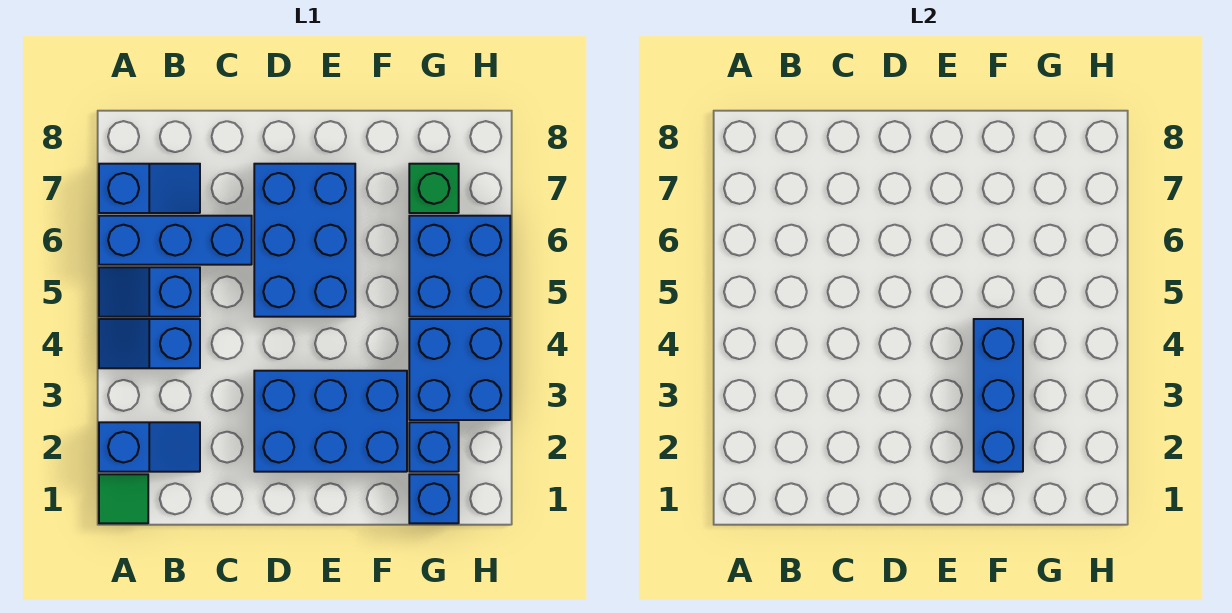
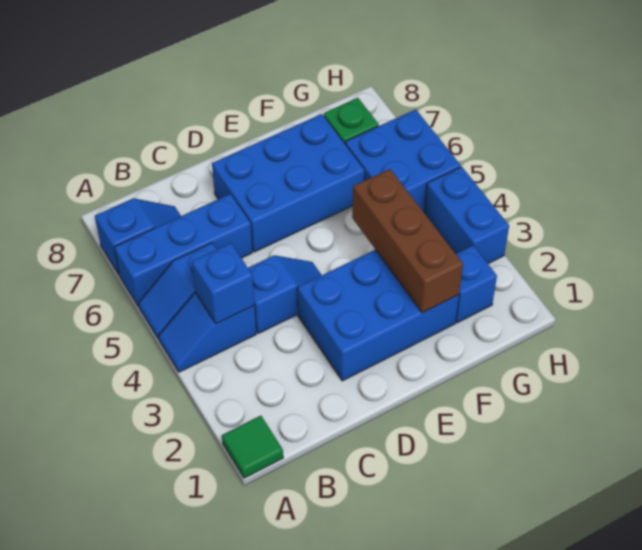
blue 1x2 slope [99,422,200,472] -> blue 1x2 slope moved to [248,255,322,333]
blue 2x3 brick [254,164,355,317] -> blue 2x3 brick turned to [212,114,364,252]
blue 1x3 brick [974,319,1023,472] -> brown 1x3 brick [352,169,463,313]
blue 1x1 brick [409,474,459,523] -> blue 1x1 brick moved to [192,243,254,324]
blue 2x2 brick [409,319,510,420] -> blue 1x2 brick [424,167,509,264]

